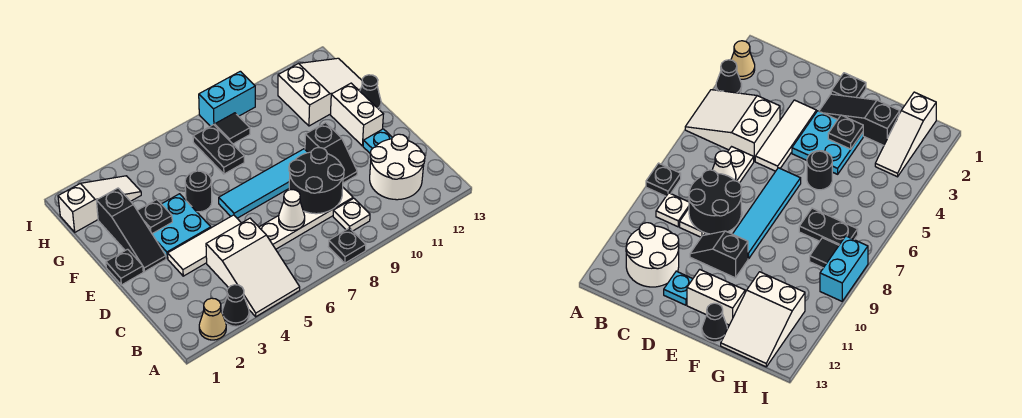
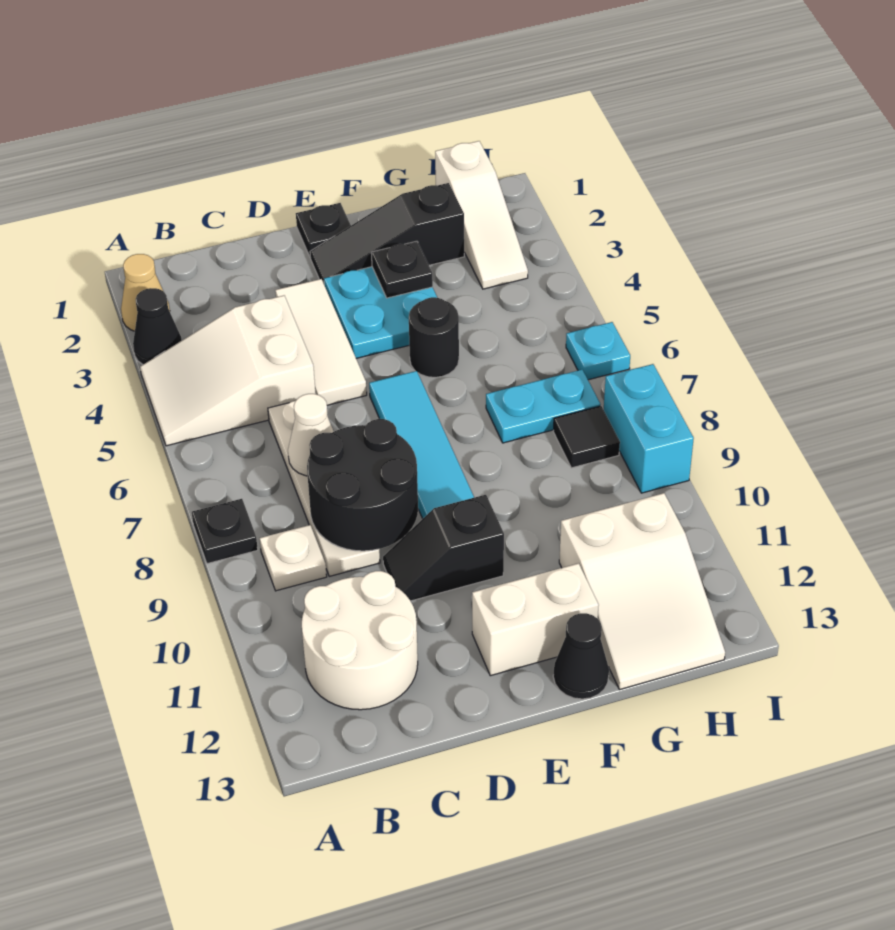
cyan 1x1 plate [363,129,392,153] -> cyan 1x1 plate moved to [566,322,630,380]
black 1x2 plate [193,125,244,174] -> cyan 1x2 plate [486,370,601,443]

